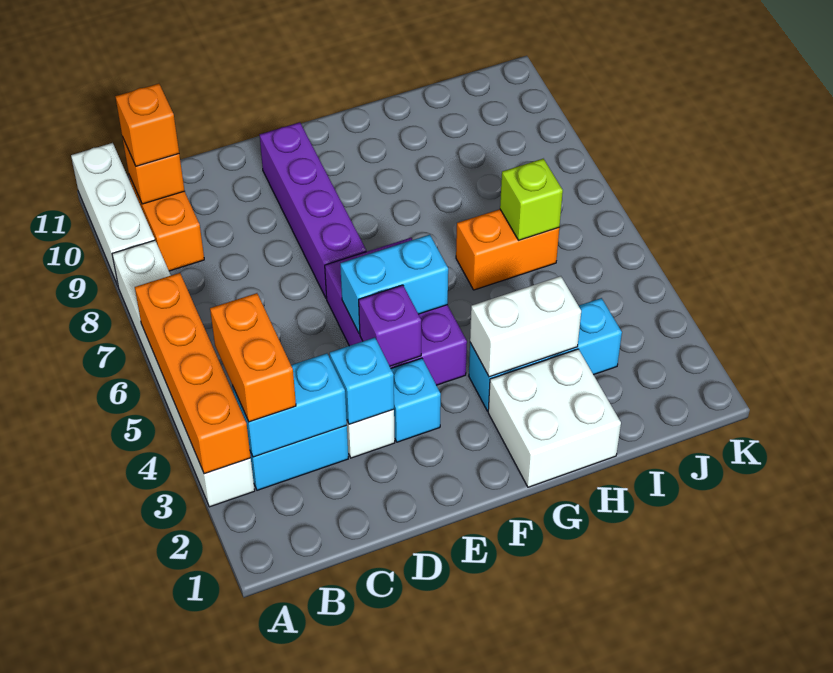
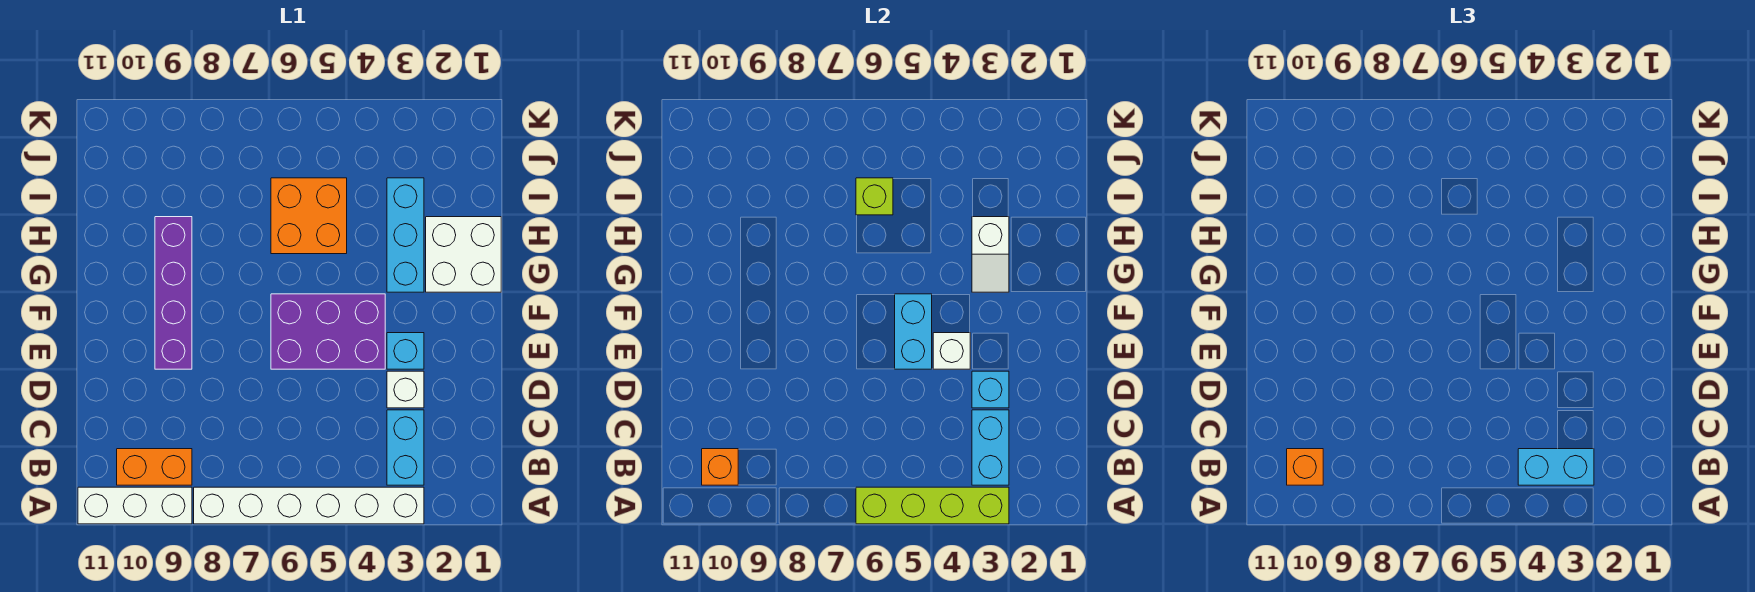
orange 1x4 brick [135,273,251,474] -> lime 1x4 brick [856,487,1009,524]
orange 1x2 brick [210,293,296,422] -> cyan 1x2 brick [1518,449,1594,485]
purple 1x1 brick [359,285,421,366] -> white 1x1 brick [933,333,970,369]
purple 1x4 brick [260,122,366,298] -> purple 1x4 brick turned to [155,217,192,369]
white 1x2 brick [470,276,581,377] -> white 1x2 slope [972,217,1009,292]
orange 1x2 brick [456,209,559,290] -> orange 2x2 brick [271,178,347,254]

